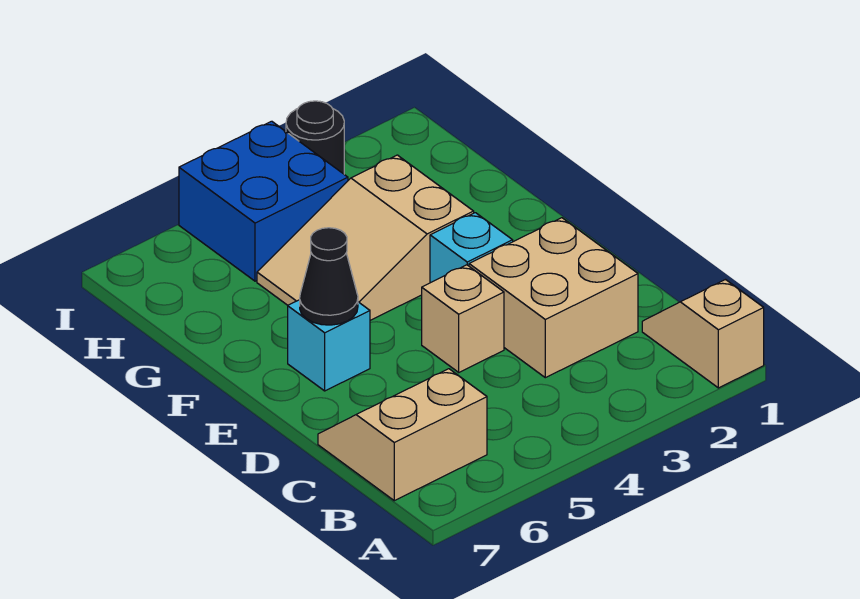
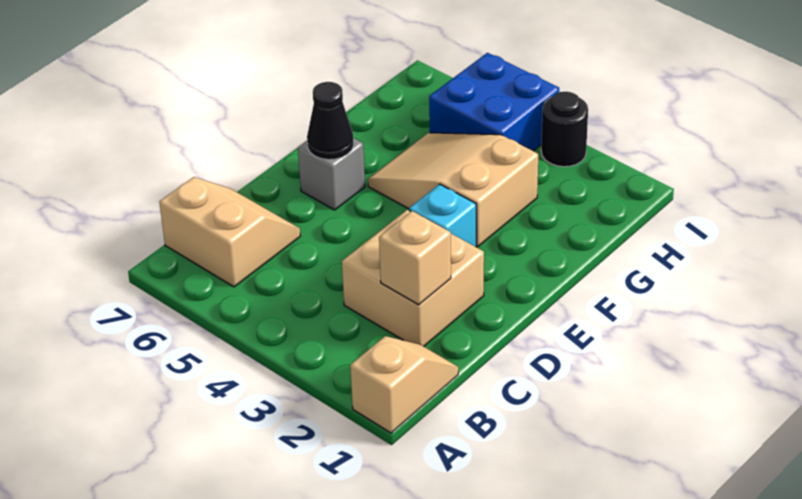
tan 1x1 brick [422,265,504,372] -> tan 1x1 brick moved to [379,211,451,305]
cyan 1x1 brick [288,300,370,391] -> grey 1x1 brick [298,138,365,210]

